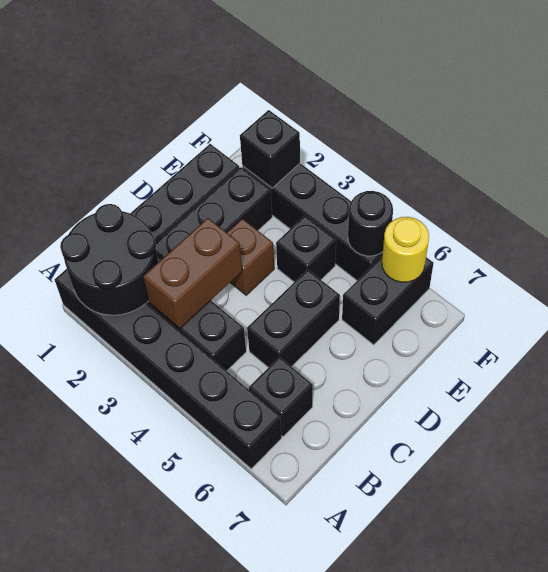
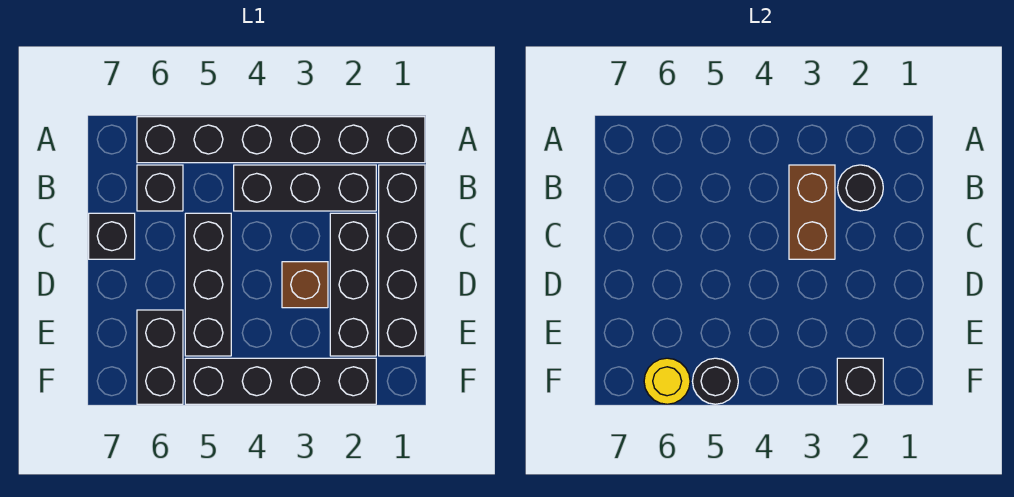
black 2x2 round brick [60,204,158,315] -> black 1x1 round brick [838,165,883,211]
black 1x2 brick [247,270,340,368] -> black 1x3 brick [185,213,231,356]
black 1x1 brick [276,216,336,282] -> black 1x1 brick moved to [89,213,135,259]

